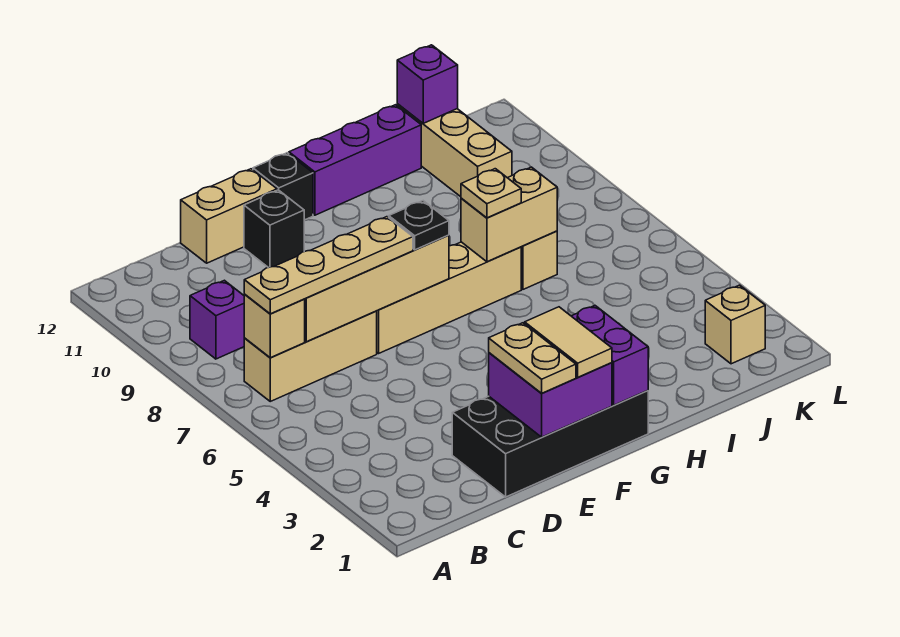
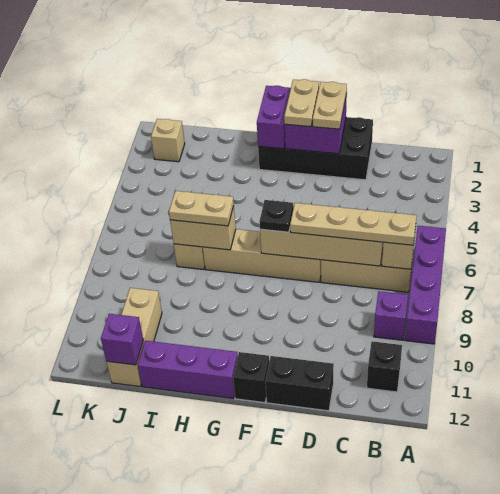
none -> purple 1x4 brick [405,226,446,344]
tan 1x2 brick [181,169,277,263] -> black 1x2 brick [265,356,334,411]
black 1x1 brick [244,190,304,268] -> black 1x1 brick moved to [367,341,402,392]
tan 1x2 tile [525,307,612,377] -> tan 1x2 plate [284,79,319,127]
tan 1x1 plate [461,169,521,218] -> tan 1x2 plate [169,191,234,226]

